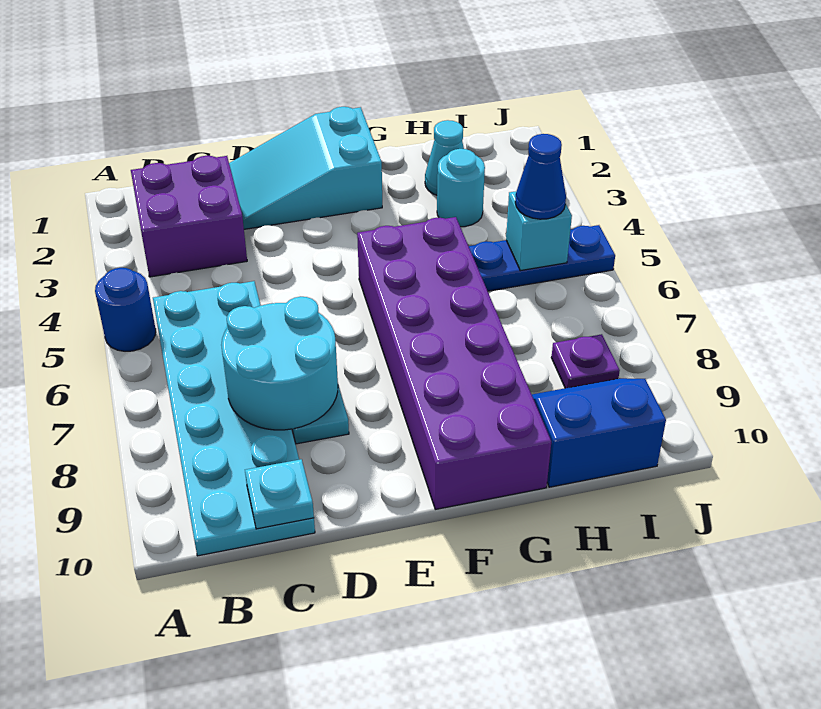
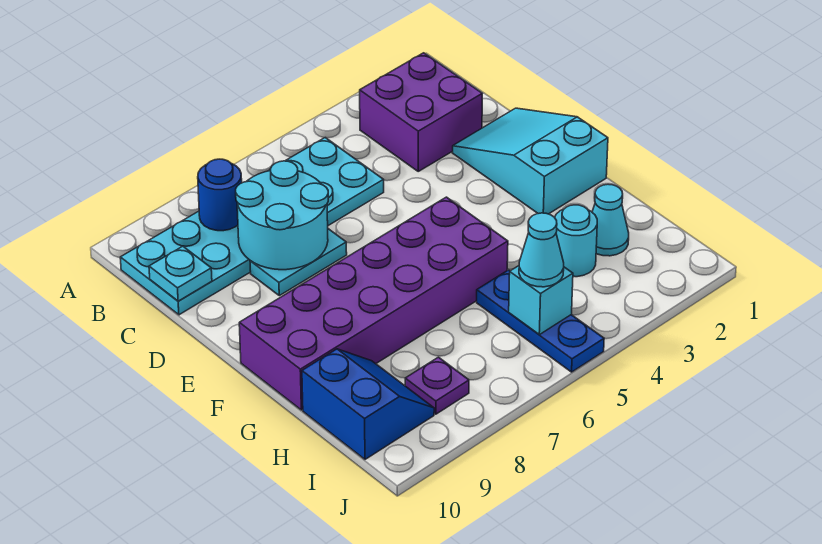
blue 1x1 round brick [95,268,156,351] -> blue 1x1 round brick moved to [198,159,242,231]
blue 1x1 cone [515,134,566,219] -> cyan 1x1 cone [519,213,564,287]

